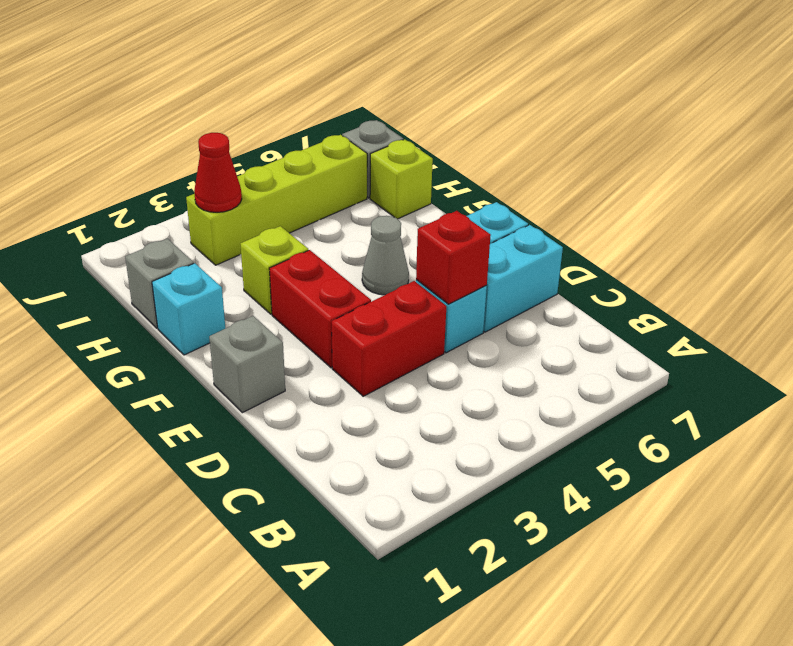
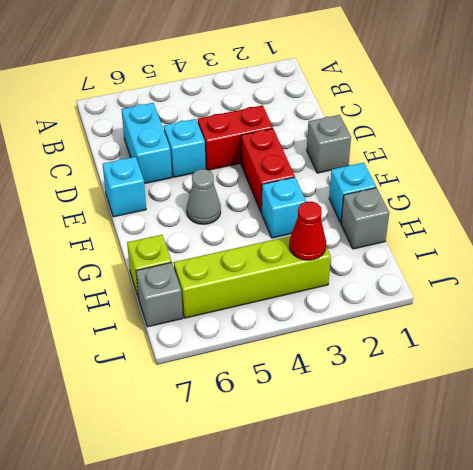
red 1x1 brick [416,211,491,304] -> none
cyan 1x2 brick [483,225,563,332] -> cyan 1x2 brick turned to [121,103,172,184]
lime 1x1 brick [241,226,308,314] -> cyan 1x1 brick [261,177,306,238]

